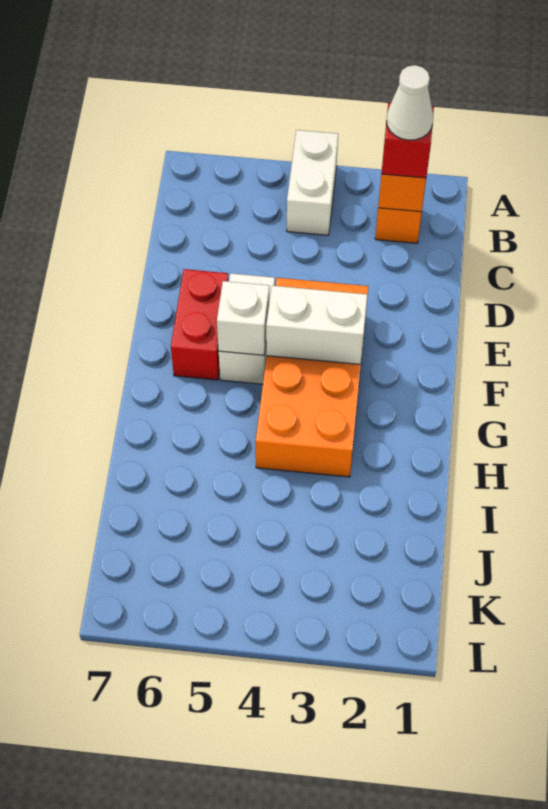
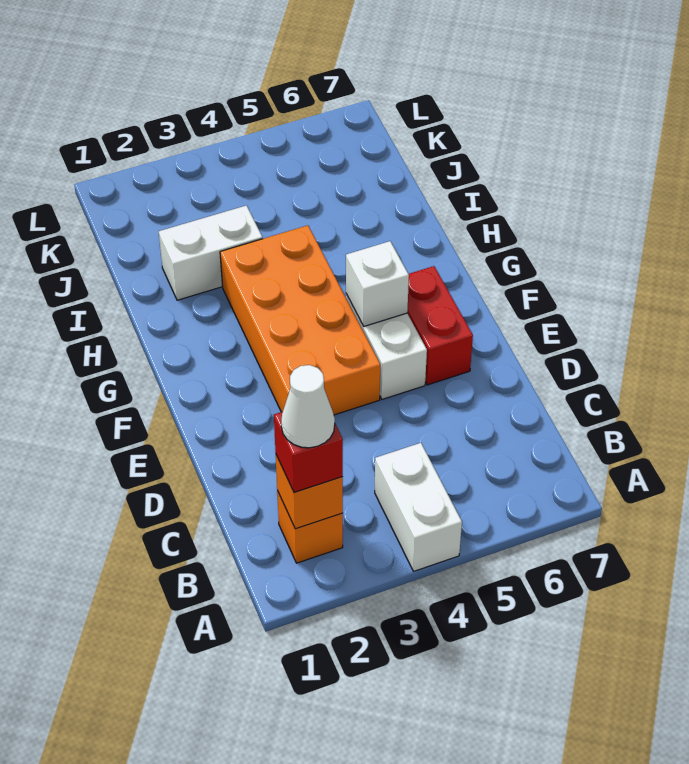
white 1x2 brick [266,286,367,364] -> white 1x2 brick moved to [159,205,263,300]

